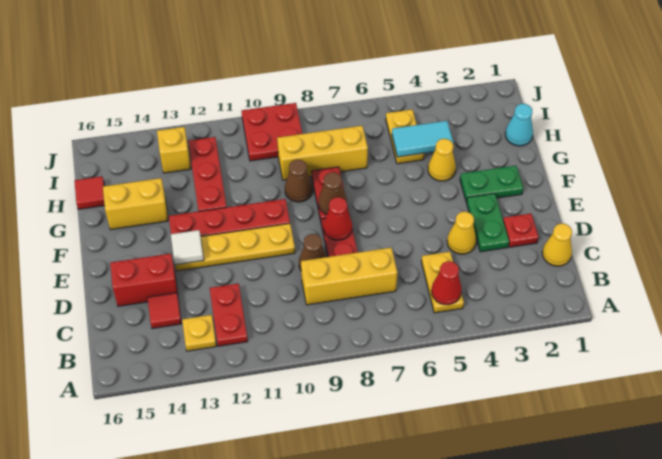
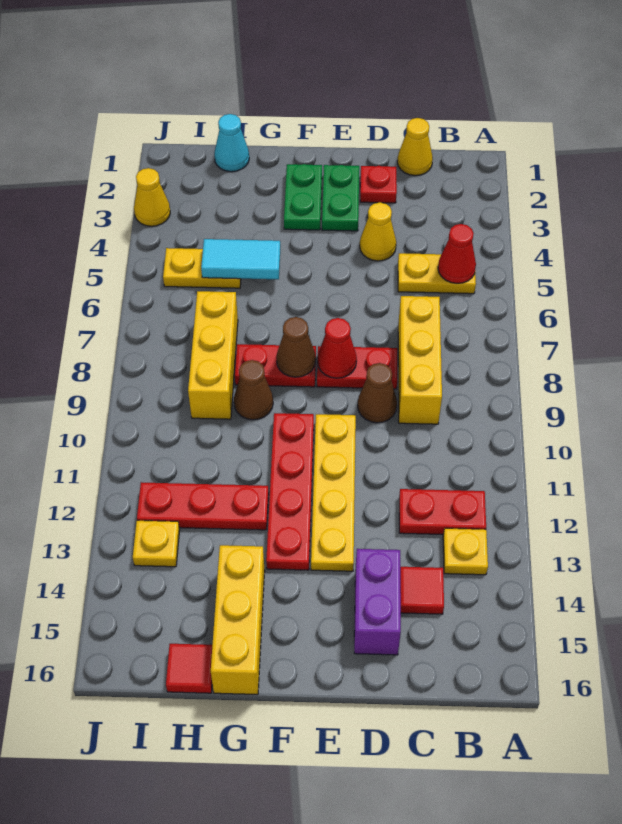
green 1x2 plate [467,193,509,252] -> green 1x2 plate turned to [322,165,359,231]
red 1x2 brick [110,254,178,306] -> purple 1x2 brick [354,549,401,655]
white 1x1 tile [171,230,204,265] -> none
yellow 1x1 cone [428,139,456,181] -> yellow 1x1 cone moved to [134,168,170,226]
yellow 1x2 brick [103,178,168,230] -> yellow 1x3 brick [211,545,265,695]
cyan 1x2 tile [392,121,454,157] -> cyan 1x2 tile turned to [201,239,280,279]
red 2x2 plate [242,103,302,161] -> none
yellow 1x1 brick [157,127,191,173] -> yellow 1x1 plate [133,520,180,567]

